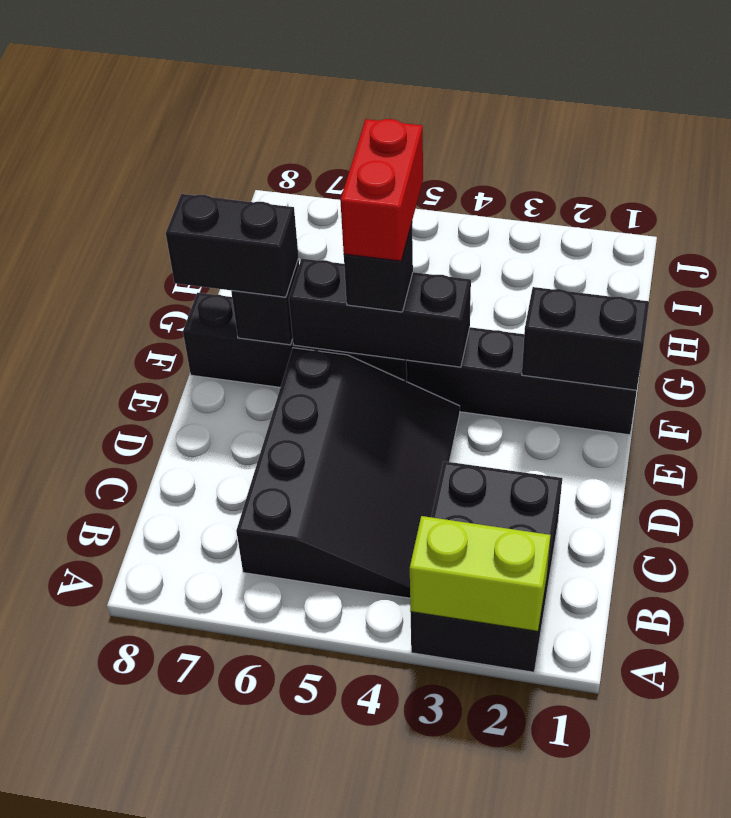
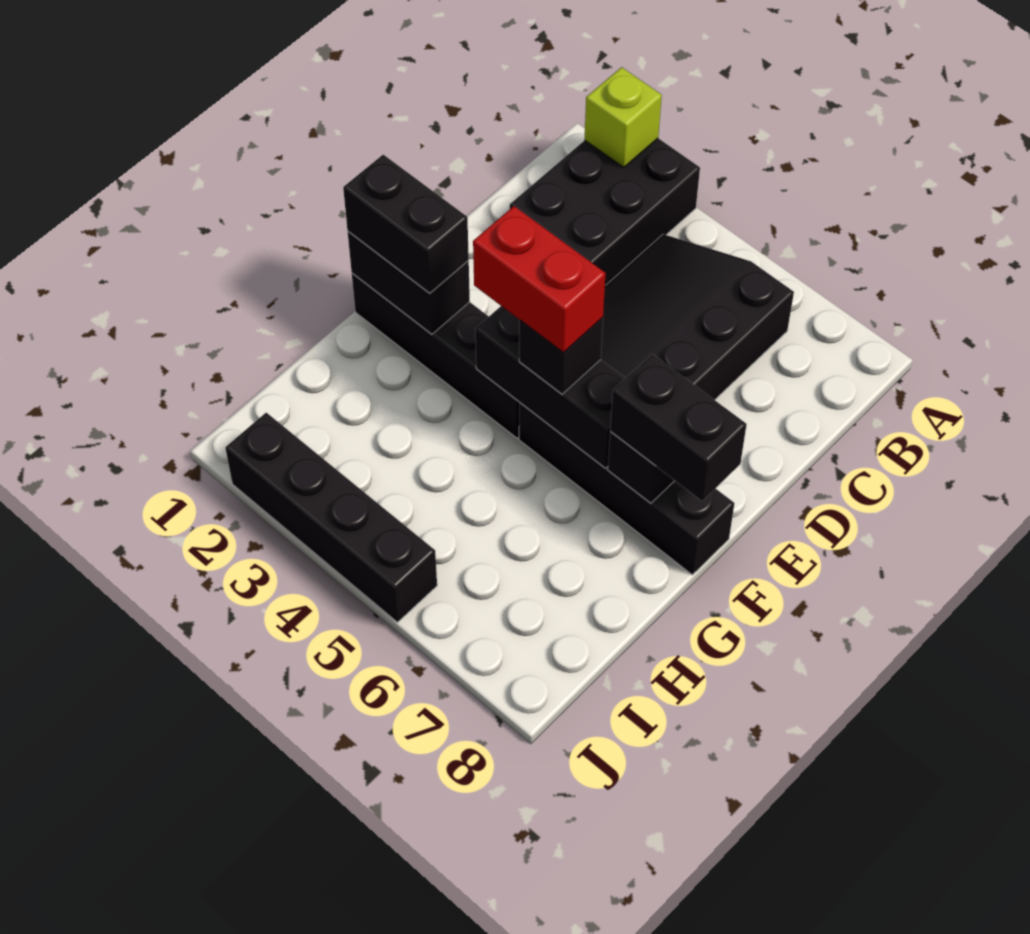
lime 1x2 brick [410,516,551,631] -> lime 1x1 brick [585,67,662,167]
none -> black 1x2 brick [343,155,469,293]
red 1x2 brick [340,119,423,261] -> red 1x2 brick turned to [473,206,606,352]
none -> black 1x4 brick [225,413,437,622]

